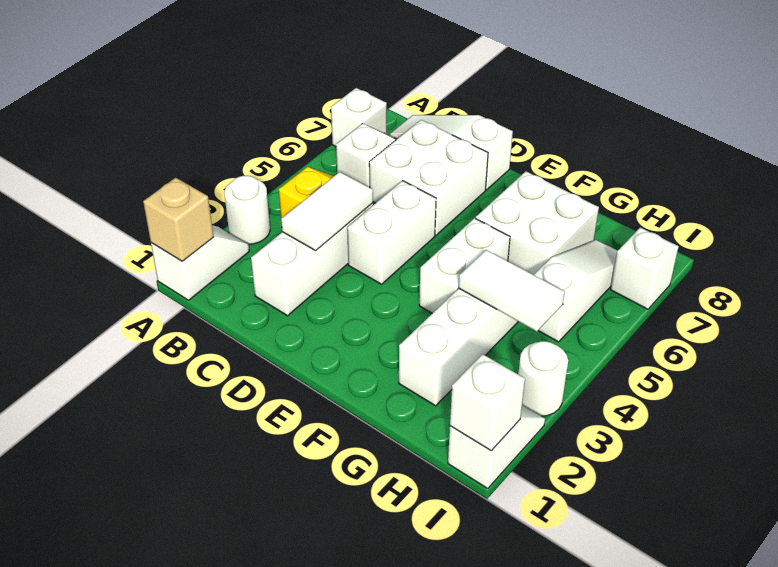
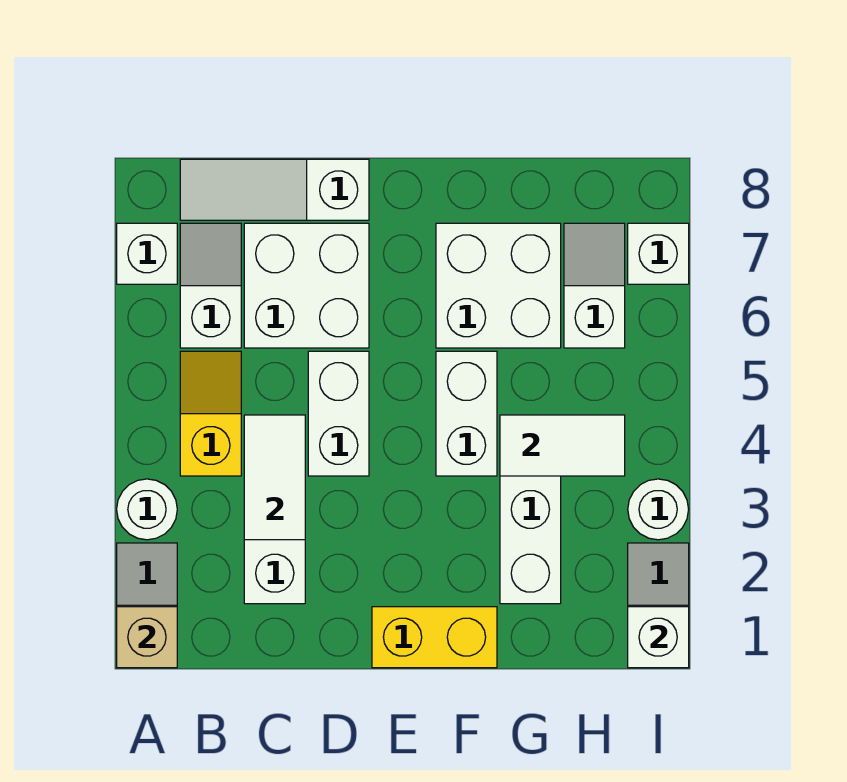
none -> yellow 1x2 brick [372,607,497,668]
white 1x3 slope [534,240,617,342] -> white 1x2 slope [564,223,625,348]

